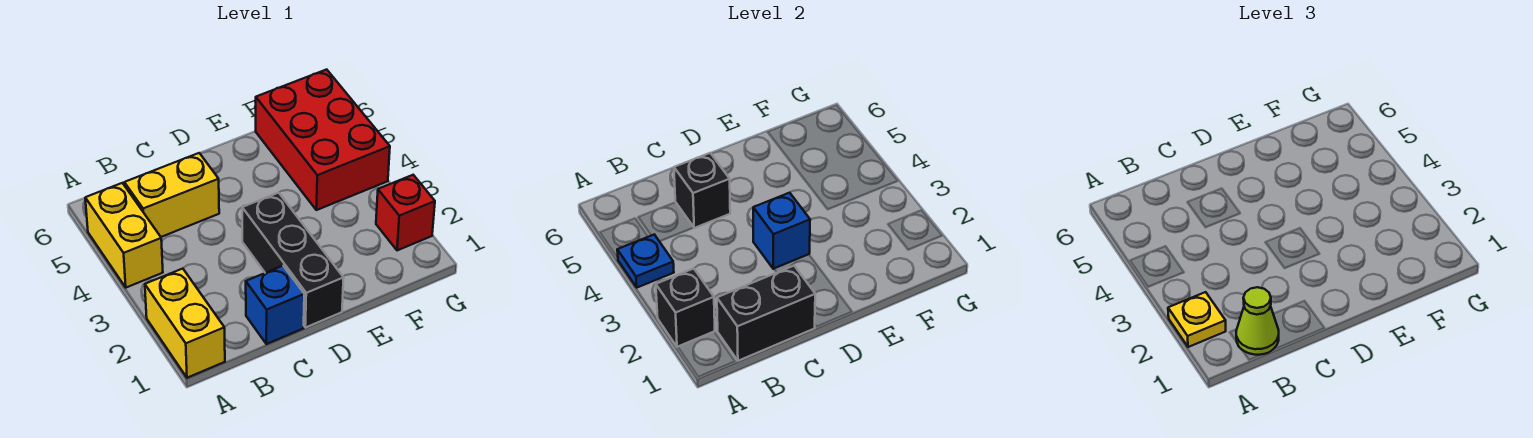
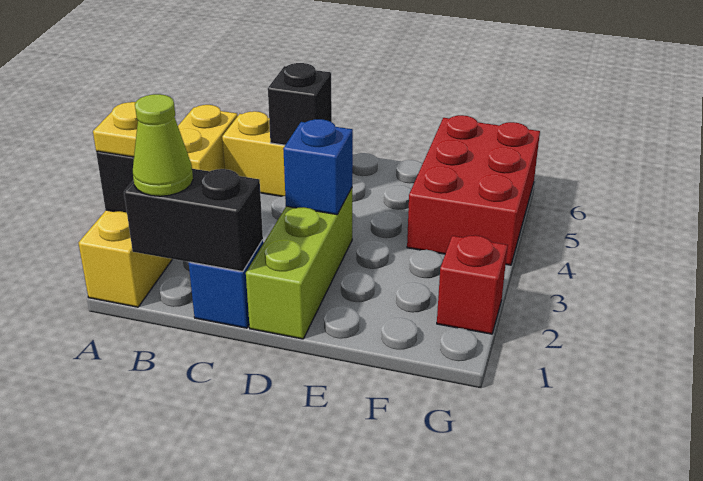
blue 1x1 plate [617,235,674,288] -> none
black 1x3 brick [242,193,344,328] -> lime 1x3 brick [246,188,352,339]

